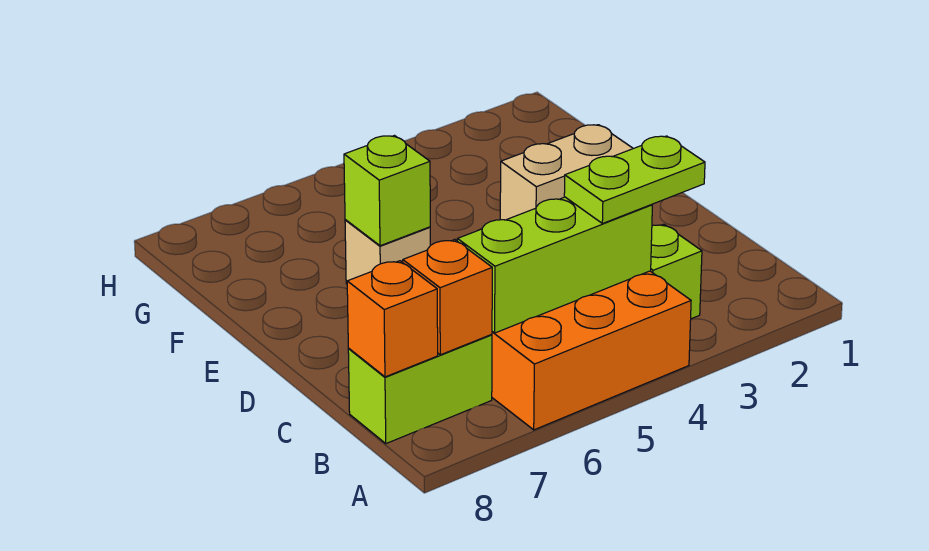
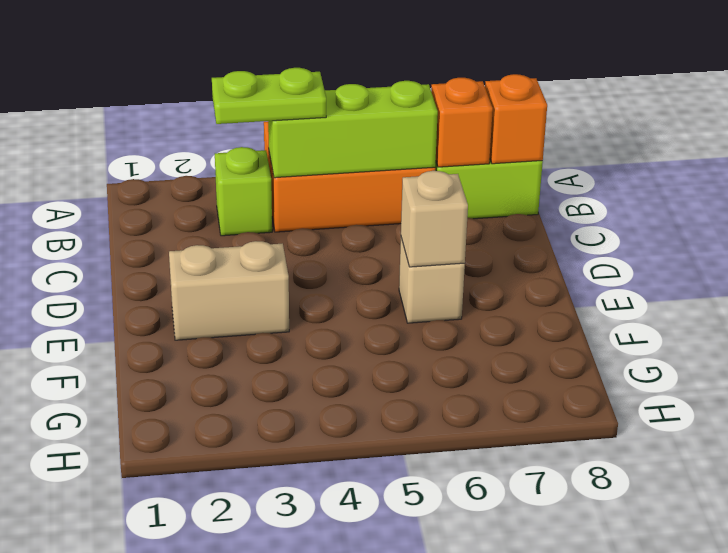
lime 1x1 brick [344,136,430,246] -> tan 1x1 brick [401,171,468,267]

